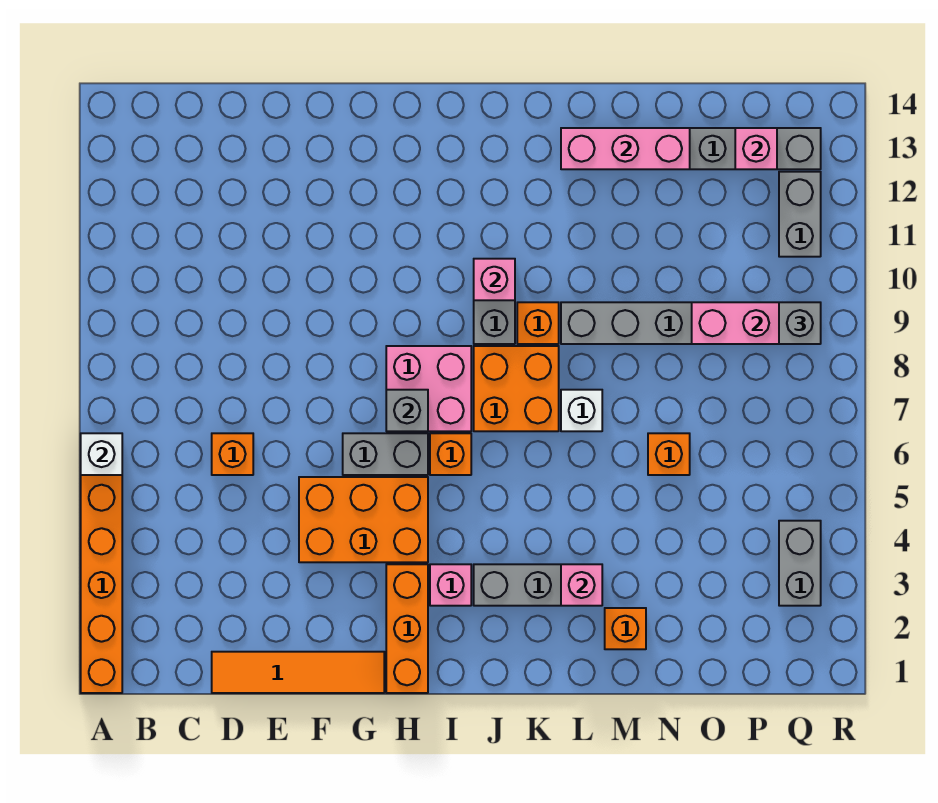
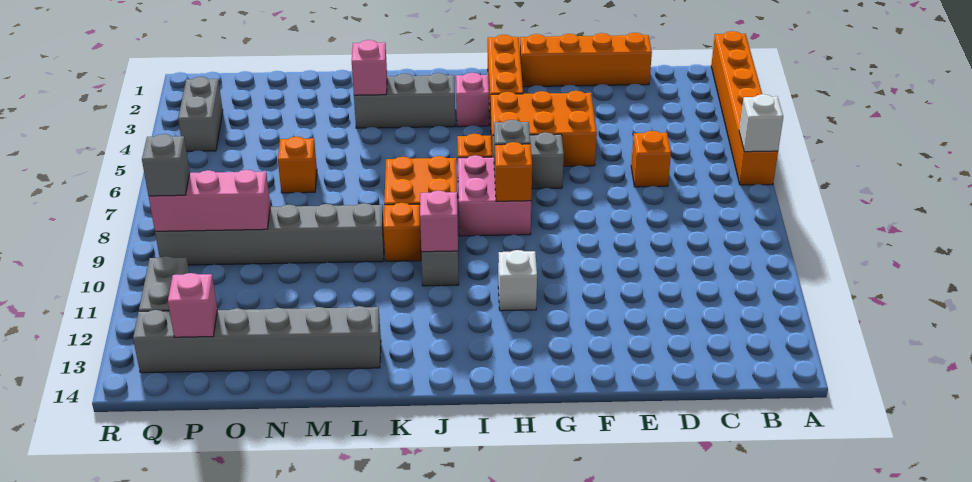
orange 1x4 tile [212,652,384,693] -> orange 1x4 brick [520,33,652,87]
white 1x1 brick [561,390,602,431] -> white 1x1 brick moved to [498,250,537,311]
pink 1x3 brick [561,128,690,169] -> none
orange 1x1 brick [605,608,646,649] -> orange 1x1 brick moved to [495,142,532,201]

